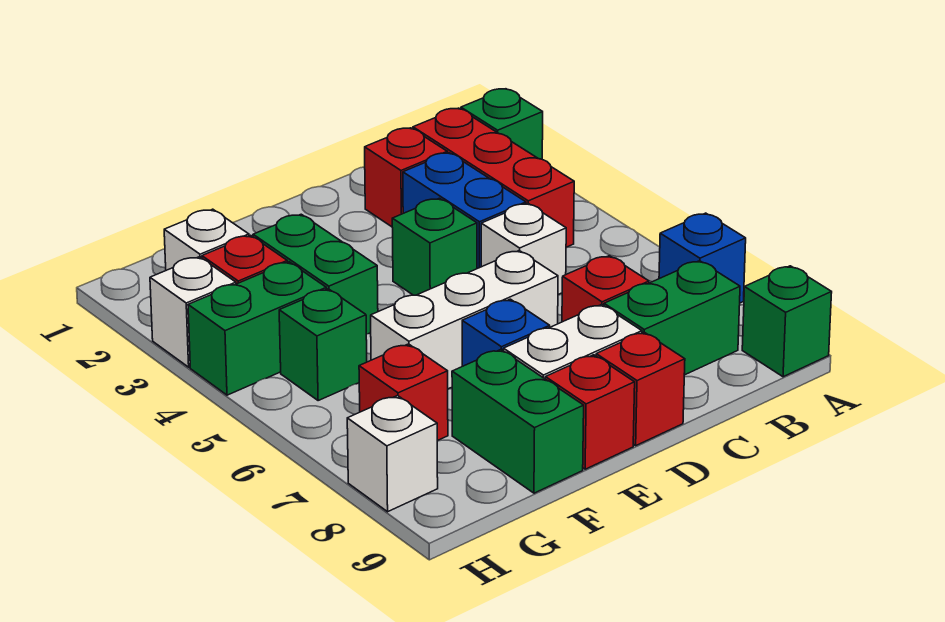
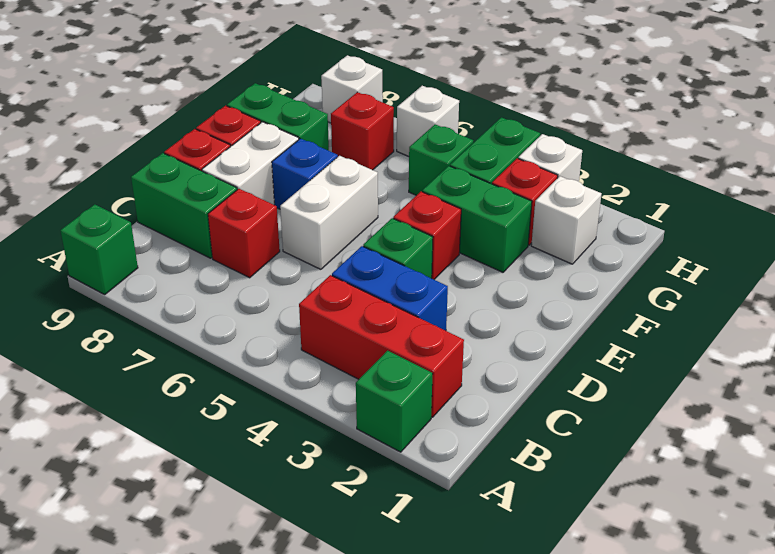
blue 1x1 brick [659,213,746,303] -> none
green 1x2 brick [604,261,740,375] -> green 1x2 brick turned to [131,153,237,258]
red 1x1 brick [365,128,447,227] -> red 1x1 brick moved to [393,192,461,279]
white 1x1 brick [481,203,566,294] -> white 1x1 brick moved to [397,86,459,156]
white 1x3 brick [371,251,558,389] -> white 1x2 brick [280,156,378,269]

